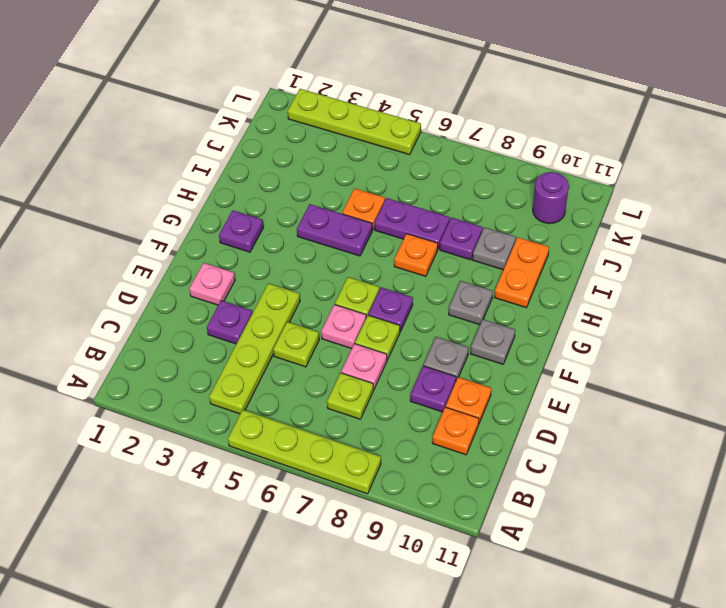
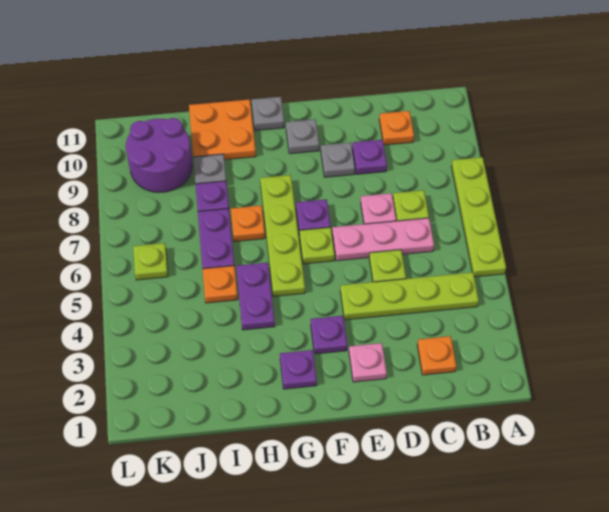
purple 1x1 plate [207,301,252,344] -> purple 1x1 plate moved to [311,316,347,354]
orange 1x1 plate [446,377,491,423] -> orange 1x1 plate moved to [417,336,456,375]
pink 1x1 plate [321,305,366,349] -> pink 1x3 plate [332,218,434,261]
lime 1x1 plate [355,315,400,360] -> lime 1x1 plate moved to [133,243,168,280]
grey 1x1 plate [449,281,493,325] -> grey 1x1 plate moved to [252,97,284,131]
orange 1x2 plate [494,238,549,308] -> orange 2x2 plate [189,99,256,160]
purple 1x1 round brick [533,172,569,224] -> purple 2x2 round brick [126,118,192,192]
lime 1x4 plate [288,89,421,155] -> lime 1x4 plate moved to [260,175,305,297]

